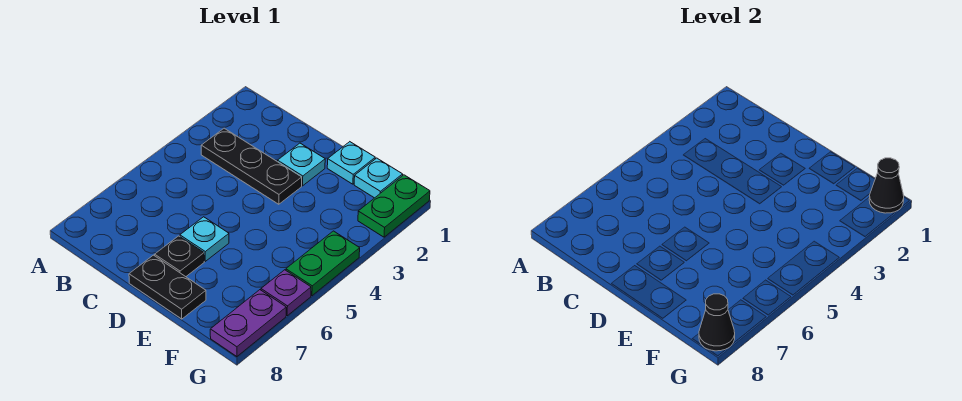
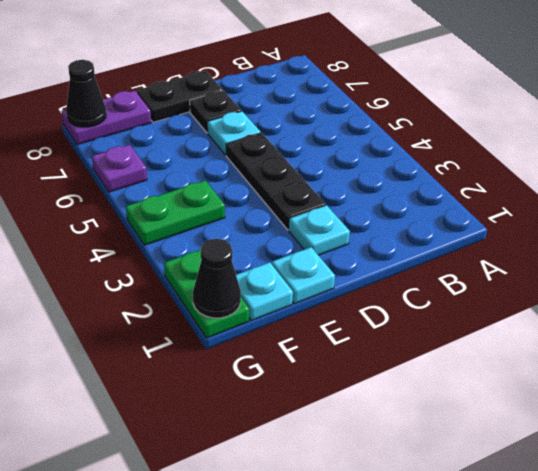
black 1x3 plate [201,128,302,204] -> black 1x3 plate turned to [226,133,326,230]
green 1x2 plate [286,231,360,296] -> green 1x2 plate turned to [126,180,225,245]
purple 1x2 plate [210,290,286,357] -> purple 1x2 plate turned to [61,91,151,145]

